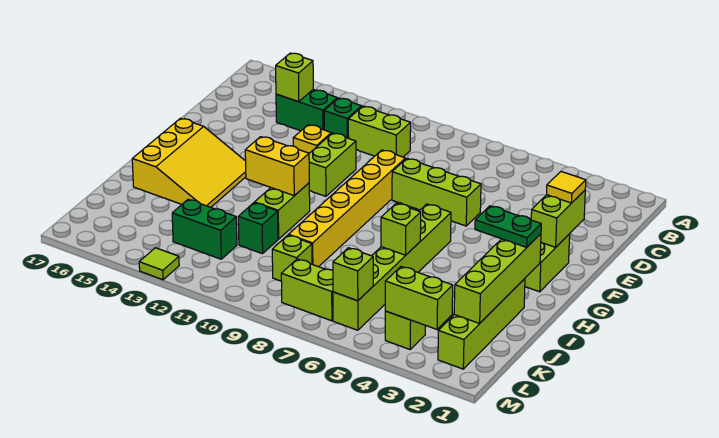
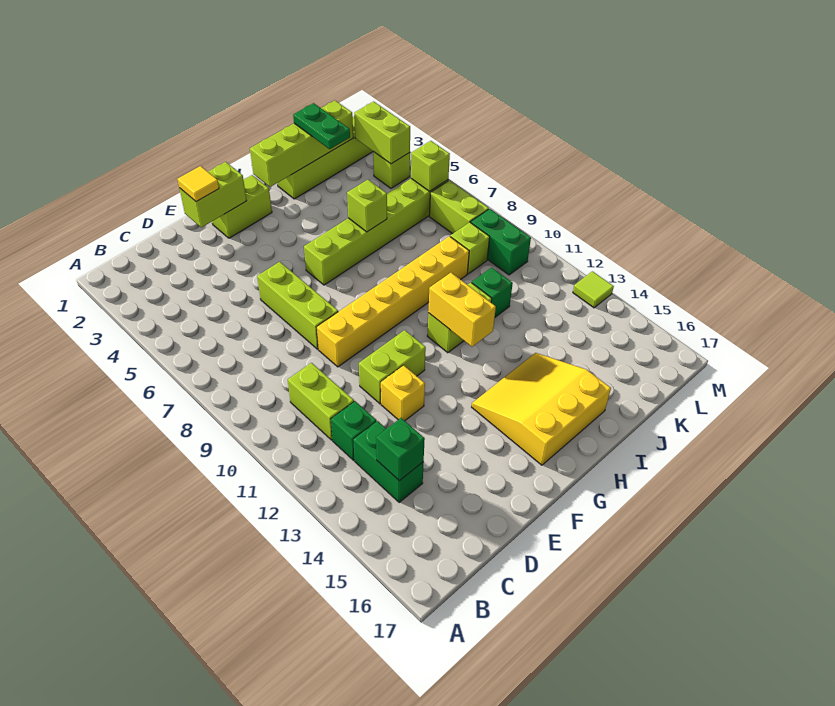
lime 1x1 brick [276,53,313,102] -> green 1x1 brick [376,418,425,481]
green 1x2 plate [475,206,541,247] -> green 1x2 plate moved to [293,103,350,149]
green 1x2 brick [172,199,237,259] -> green 1x2 brick moved to [471,209,531,275]

